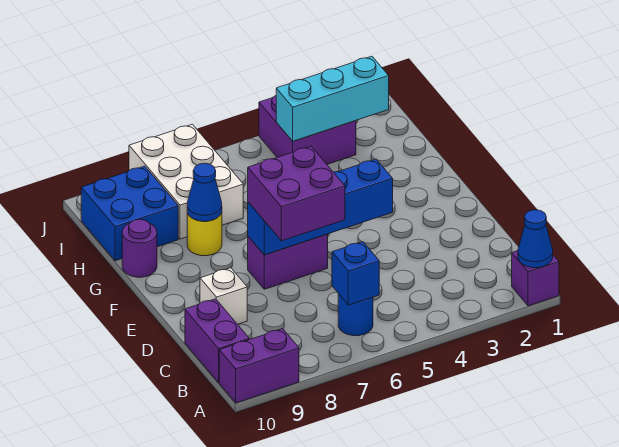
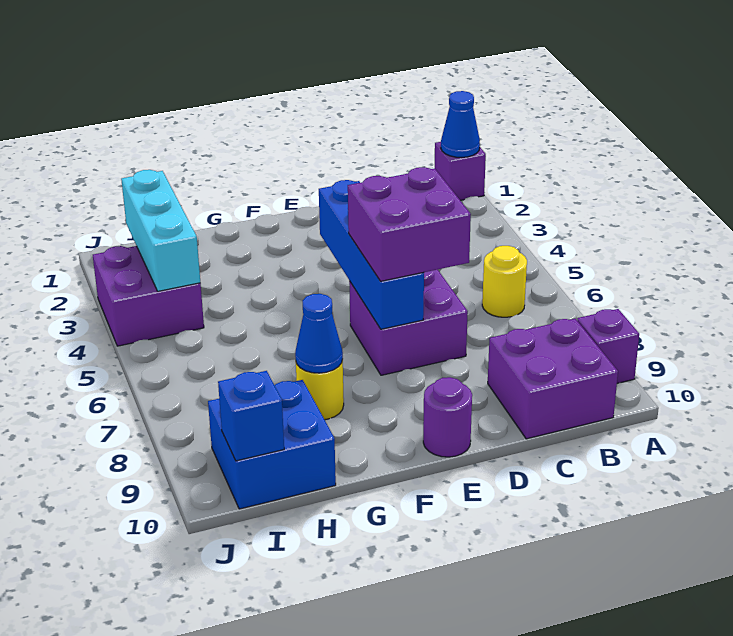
purple 1x2 brick [219,329,299,403] -> purple 1x1 brick [577,309,639,383]
blue 1x1 round brick [338,294,373,336] -> yellow 1x1 round brick [482,246,527,317]
blue 1x1 brick [332,242,379,305] -> blue 1x1 brick moved to [218,371,284,461]
purple 1x2 brick [185,299,249,382] -> purple 2x2 brick [488,319,618,439]
white 1x1 brick [200,268,247,324] -> none
purple 1x2 brick [248,234,328,289] -> purple 2x2 brick [349,269,468,375]
purple 1x1 round brick [122,219,157,277] -> purple 1x1 round brick moved to [423,377,472,457]
white 2x3 brick [129,124,243,239] -> none

